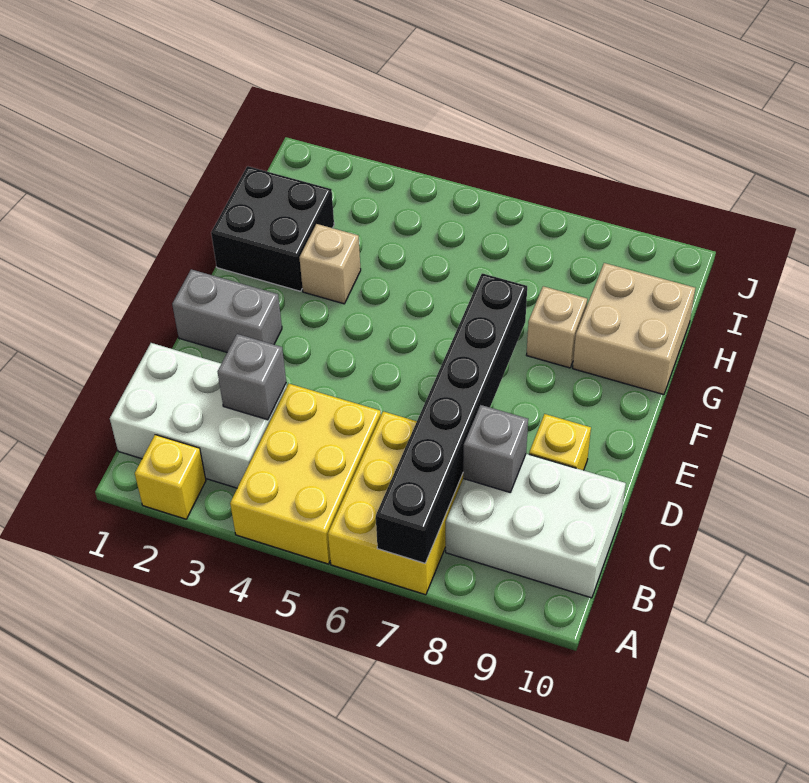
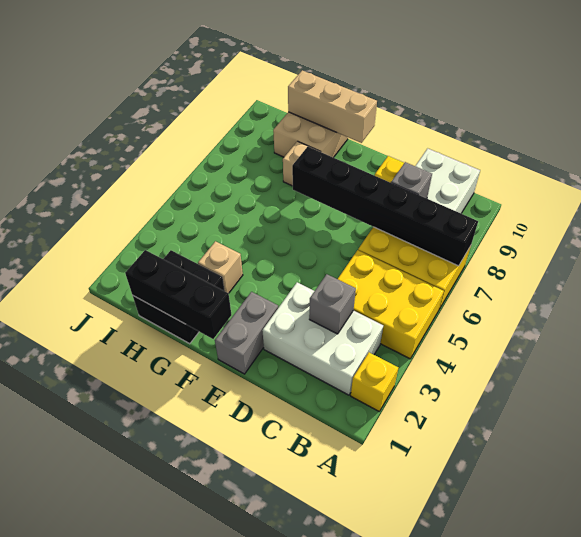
white 2x3 brick [110,343,287,488] -> white 2x3 brick turned to [262,282,383,395]
none -> black 1x3 brick [125,250,231,339]
none -> tan 1x3 brick [288,70,377,143]

